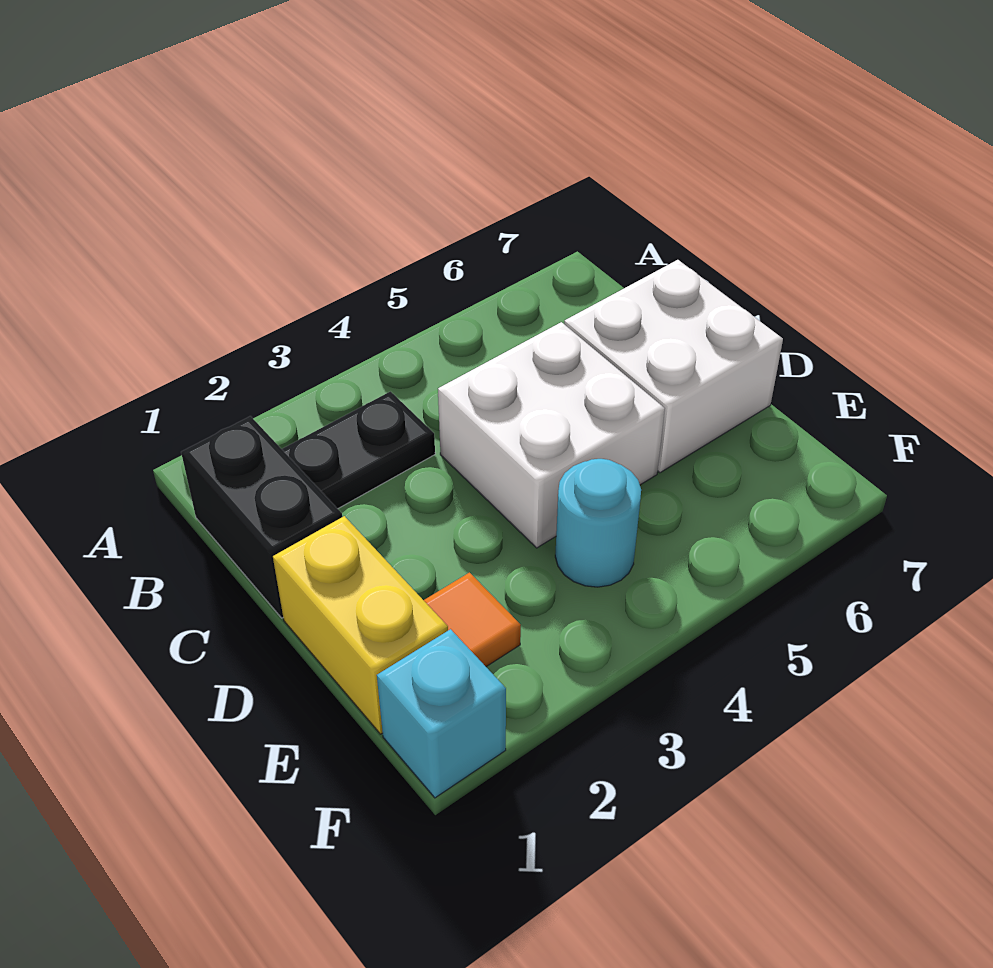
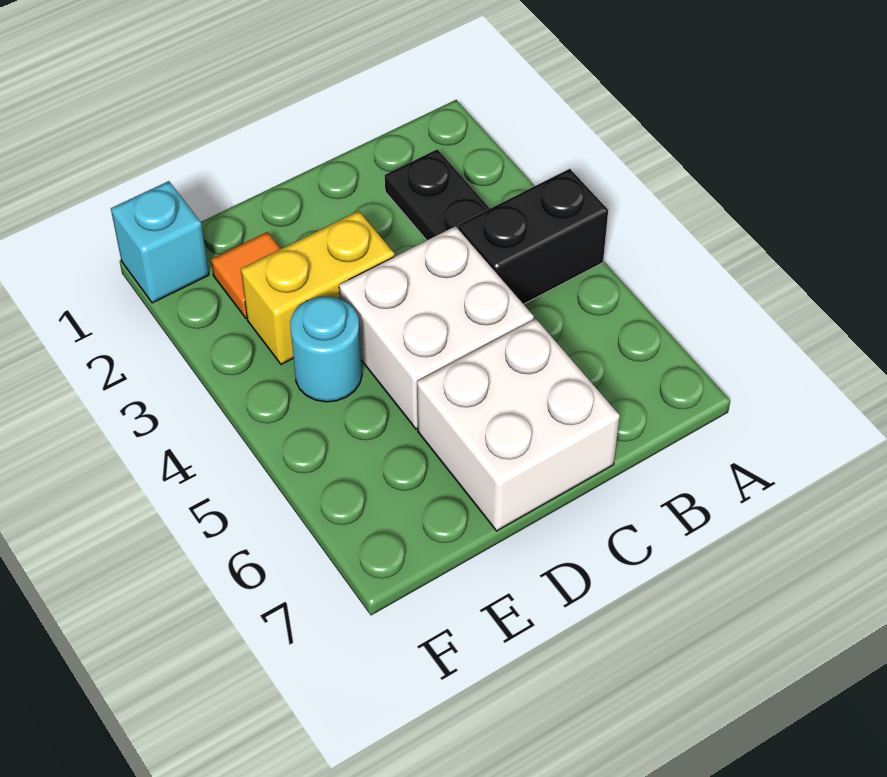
black 1x2 brick [181,416,342,618] -> black 1x2 brick moved to [458,169,608,304]
yellow 1x2 brick [273,516,448,734] -> yellow 1x2 brick moved to [241,211,395,365]

